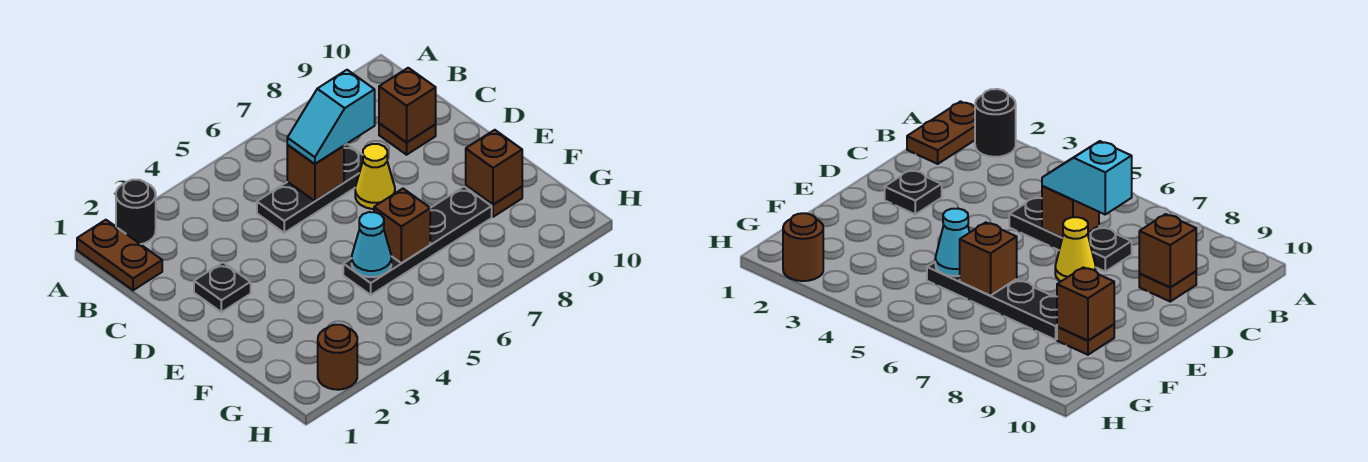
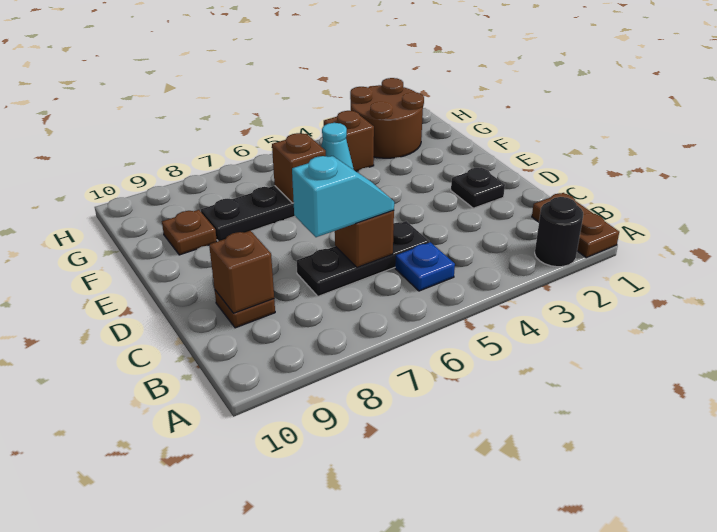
none -> blue 1x1 plate [395,242,455,291]
yellow 1x1 cone [355,144,395,209] -> none
brown 1x1 brick [466,130,522,204] -> brown 1x1 brick moved to [324,111,374,172]
brown 1x1 round brick [318,325,357,390] -> brown 2x2 round brick [350,78,424,158]

